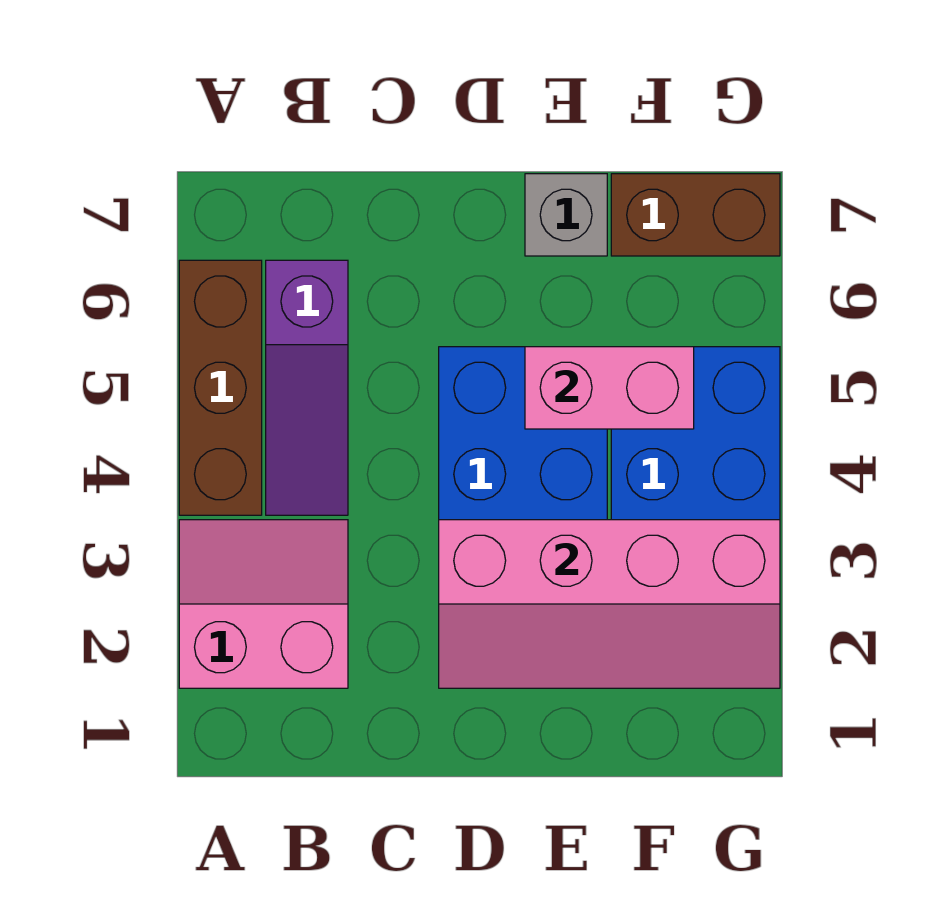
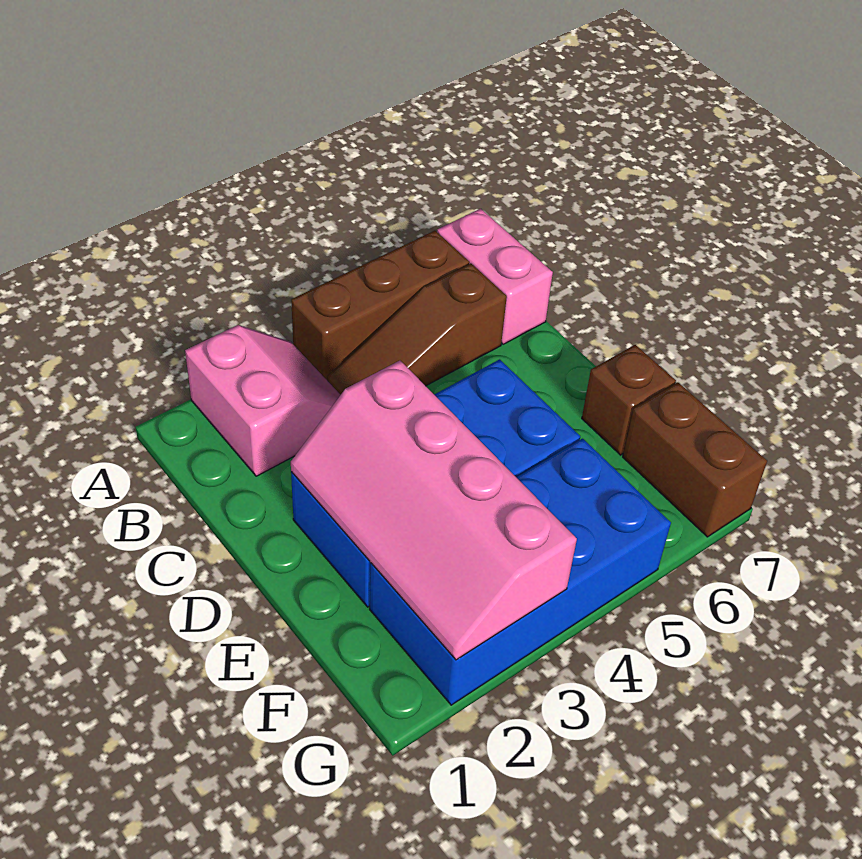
purple 1x3 slope [266,260,348,515] -> brown 1x3 slope [327,264,507,395]
pink 1x2 brick [525,347,694,429] -> pink 1x2 brick moved to [437,209,553,344]
grey 1x1 brick [525,174,607,256] -> brown 1x1 brick [582,345,676,455]

